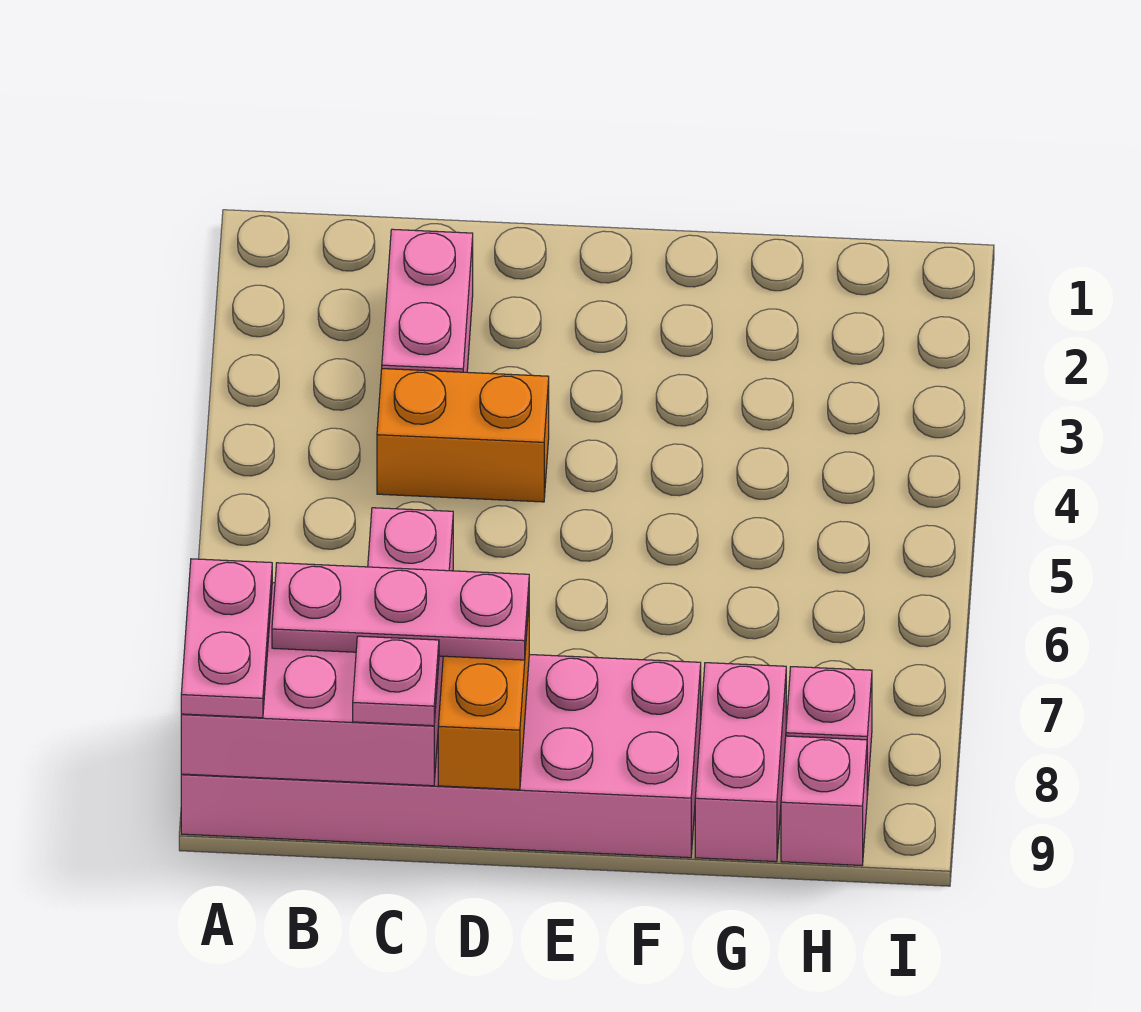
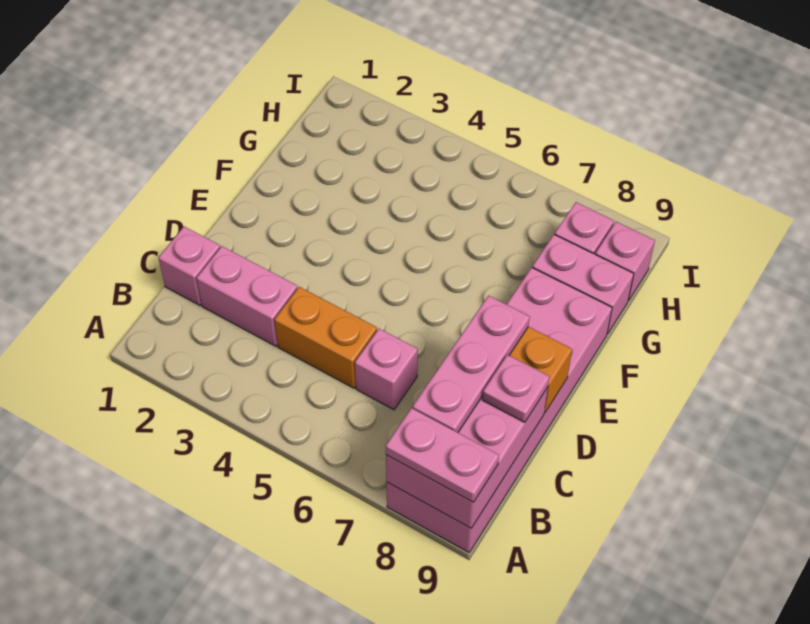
none -> pink 1x1 brick [159,227,220,305]
orange 1x2 brick [377,369,549,502] -> orange 1x2 brick turned to [275,287,377,388]

